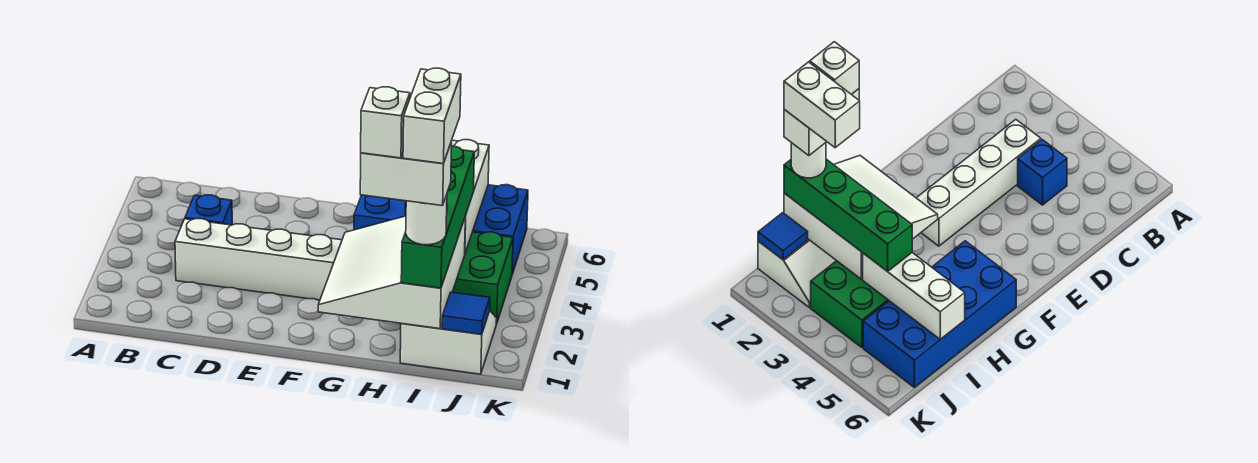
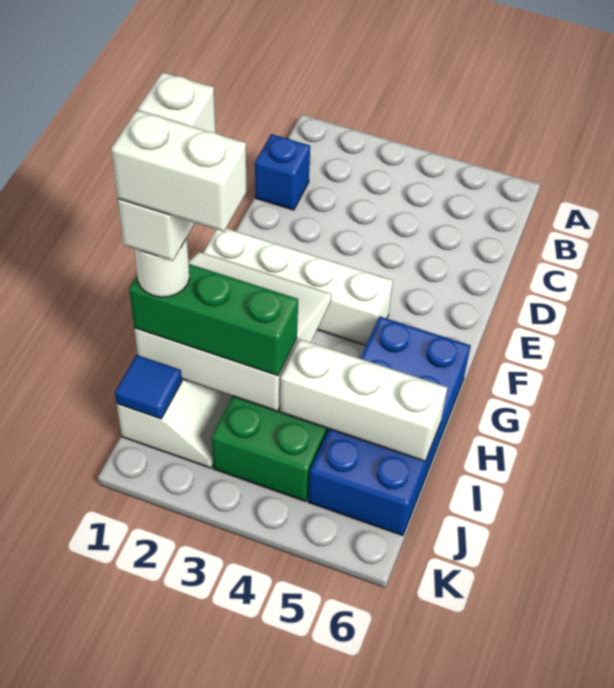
white 1x4 brick [175,219,342,300] -> white 1x4 brick turned to [203,228,393,345]
blue 1x1 brick [185,195,232,225] -> blue 1x1 brick moved to [255,134,310,210]
green 1x4 brick [401,146,474,288] -> green 1x3 brick [129,264,298,376]

